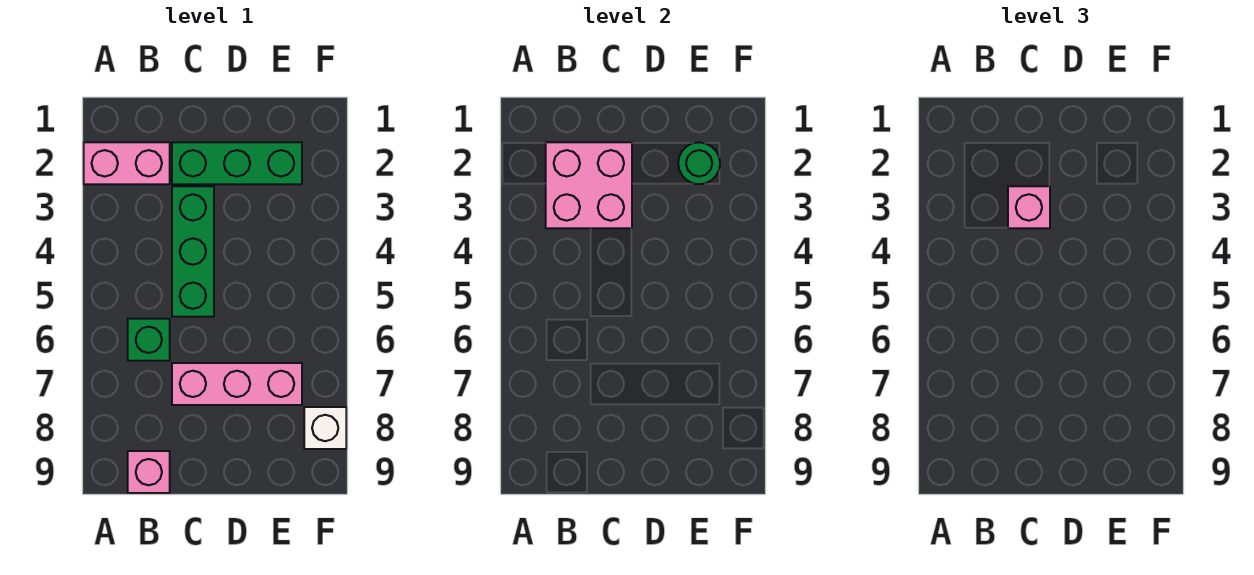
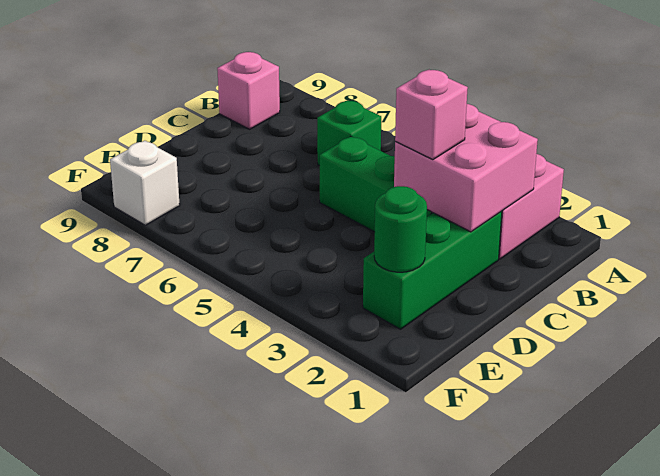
pink 1x3 brick [172,363,302,405] -> none

